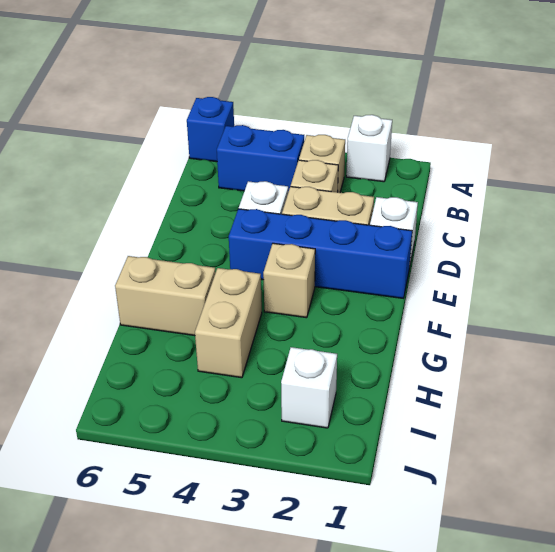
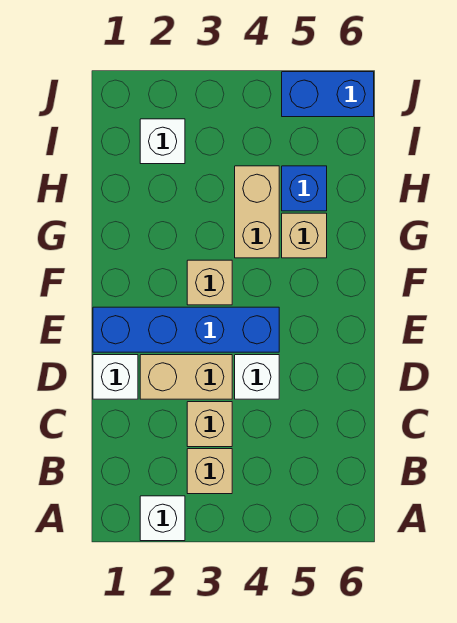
blue 1x1 brick [187,97,234,162] -> blue 1x1 brick moved to [282,166,327,211]
blue 1x2 brick [217,125,304,192] -> blue 1x2 brick moved to [282,72,374,117]
tan 1x2 brick [115,256,216,336] -> tan 1x1 brick [282,213,327,258]

